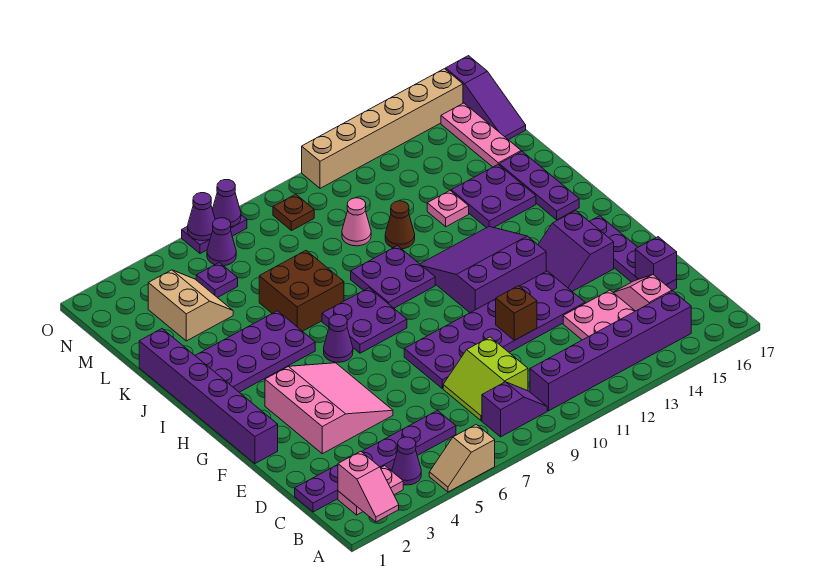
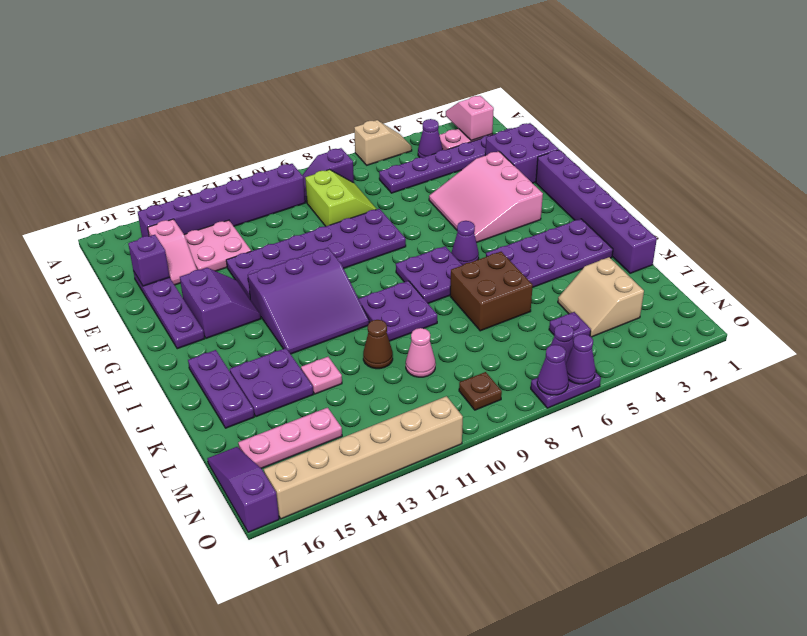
none -> purple 2x2 brick [485,123,559,183]
brown 1x1 brick [496,286,537,340] -> none
pink 1x3 plate [441,103,521,167] -> pink 1x3 plate turned to [238,408,342,469]

